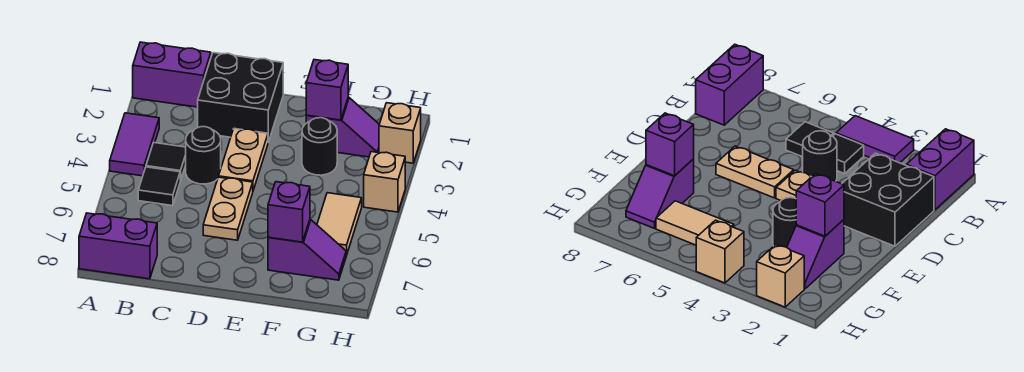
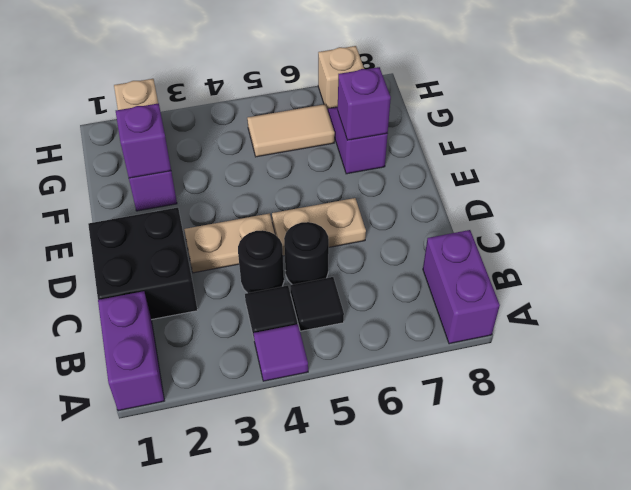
purple 1x2 tile [110,113,159,176] -> purple 1x1 tile [254,324,308,381]
black 1x1 round brick [302,118,337,175] -> black 1x1 round brick moved to [284,222,329,285]
tan 1x1 brick [364,152,405,212] -> tan 1x1 brick moved to [318,46,364,109]

